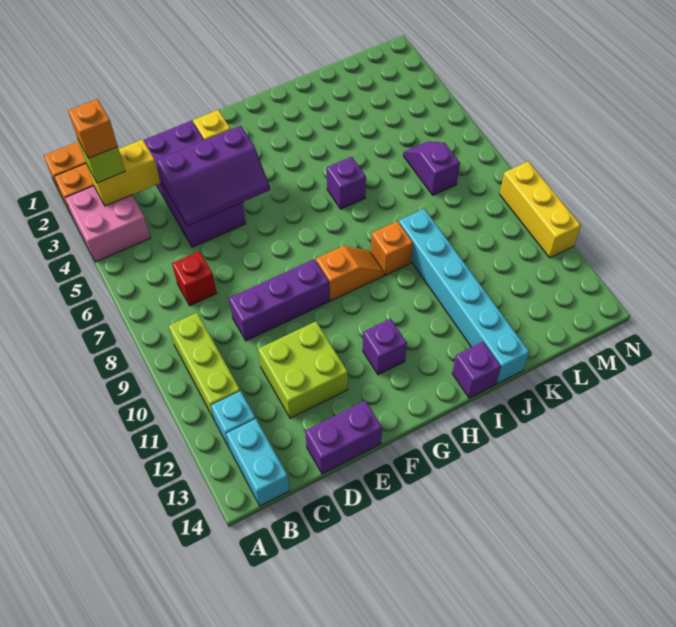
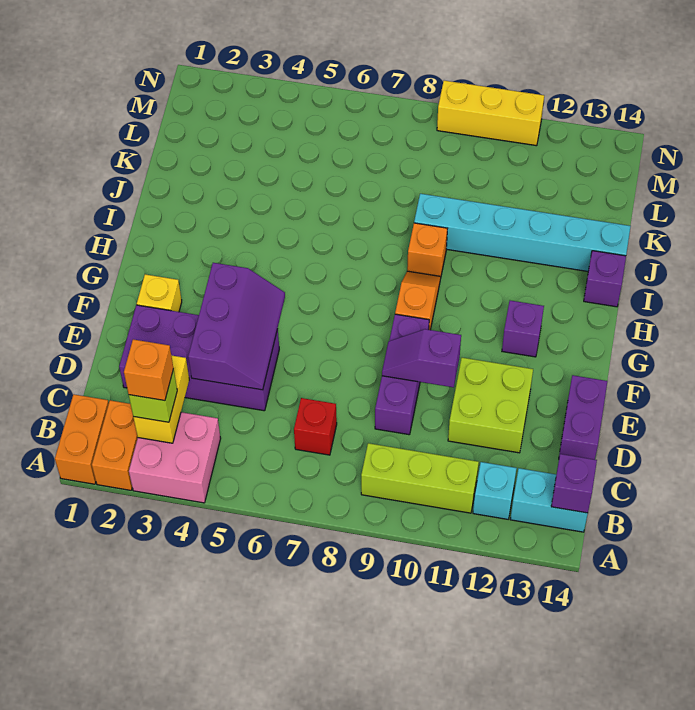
purple 1x1 brick [327,157,366,209] -> purple 1x1 brick moved to [551,454,597,513]
purple 1x2 slope [403,142,460,195] -> purple 1x2 slope moved to [382,329,461,387]

